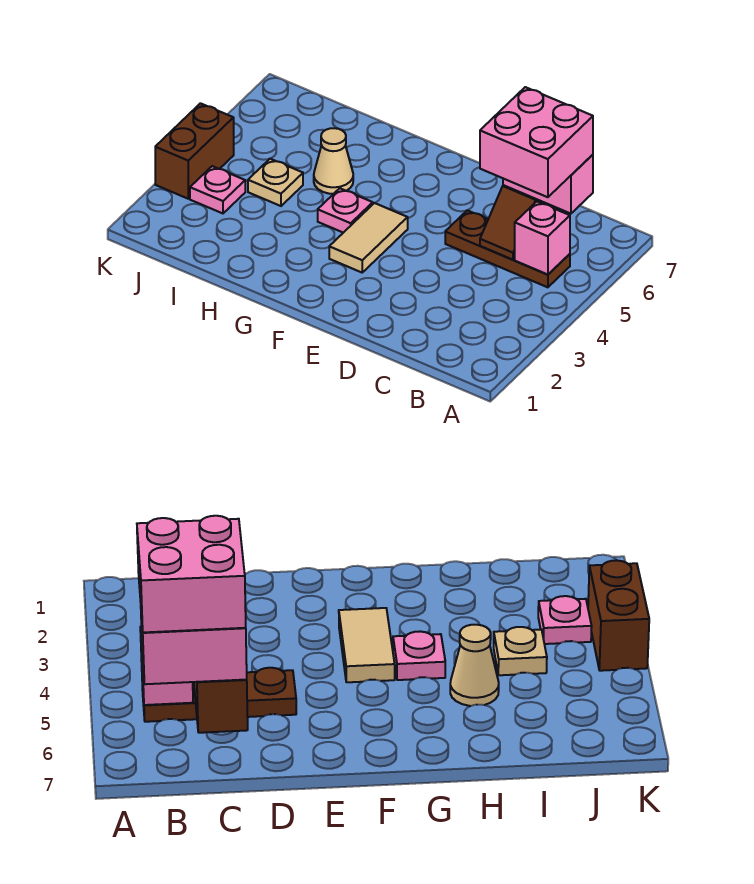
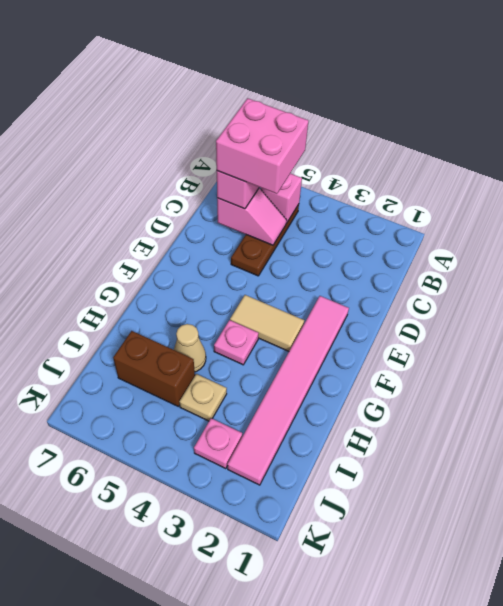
brown 1x2 slope [480,185,558,260] -> pink 1x2 slope [217,188,286,245]
none -> pink 1x6 tile [227,296,349,485]
brown 1x2 brick [155,103,234,199] -> brown 1x2 brick moved to [113,331,195,407]

